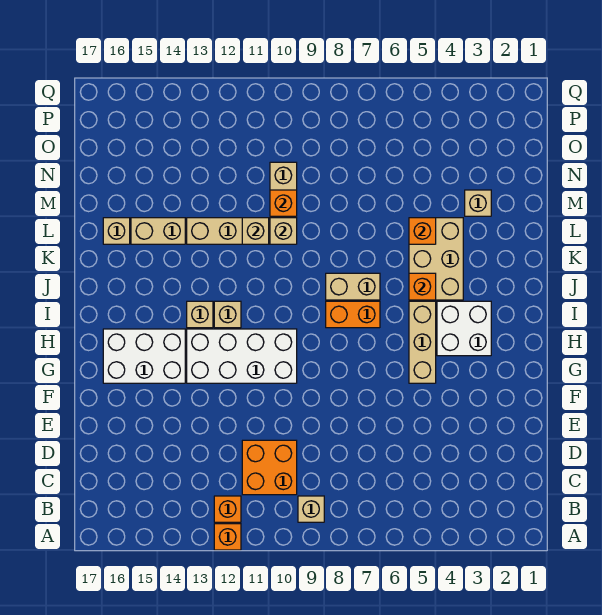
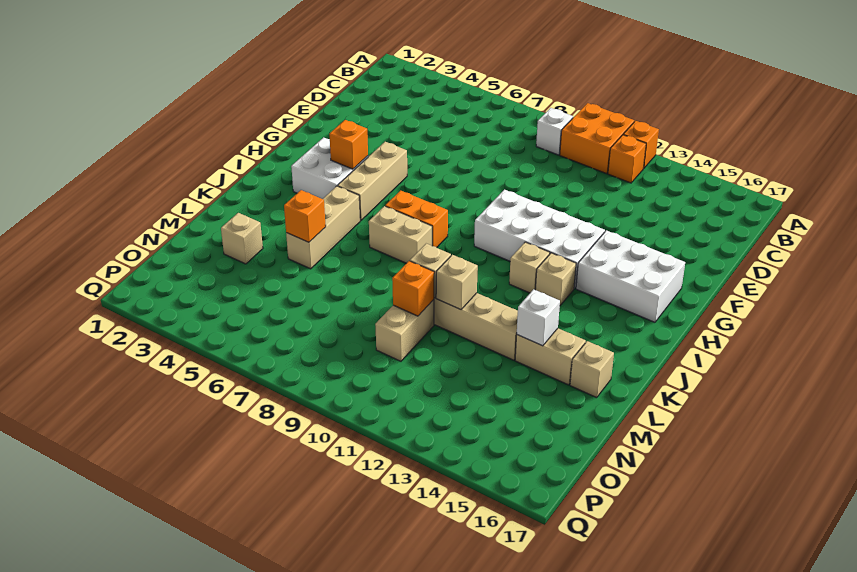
tan 1x1 brick [298,496,324,522] -> white 1x1 brick [536,108,573,155]
orange 2x2 brick [242,440,297,495] -> orange 2x2 brick moved to [560,103,634,174]
tan 2x3 brick [409,218,463,300] -> tan 1x3 brick [286,186,360,269]
orange 1x1 brick [409,273,436,300] -> orange 1x1 brick moved to [329,120,368,169]
none -> white 1x1 brick [517,289,560,346]

